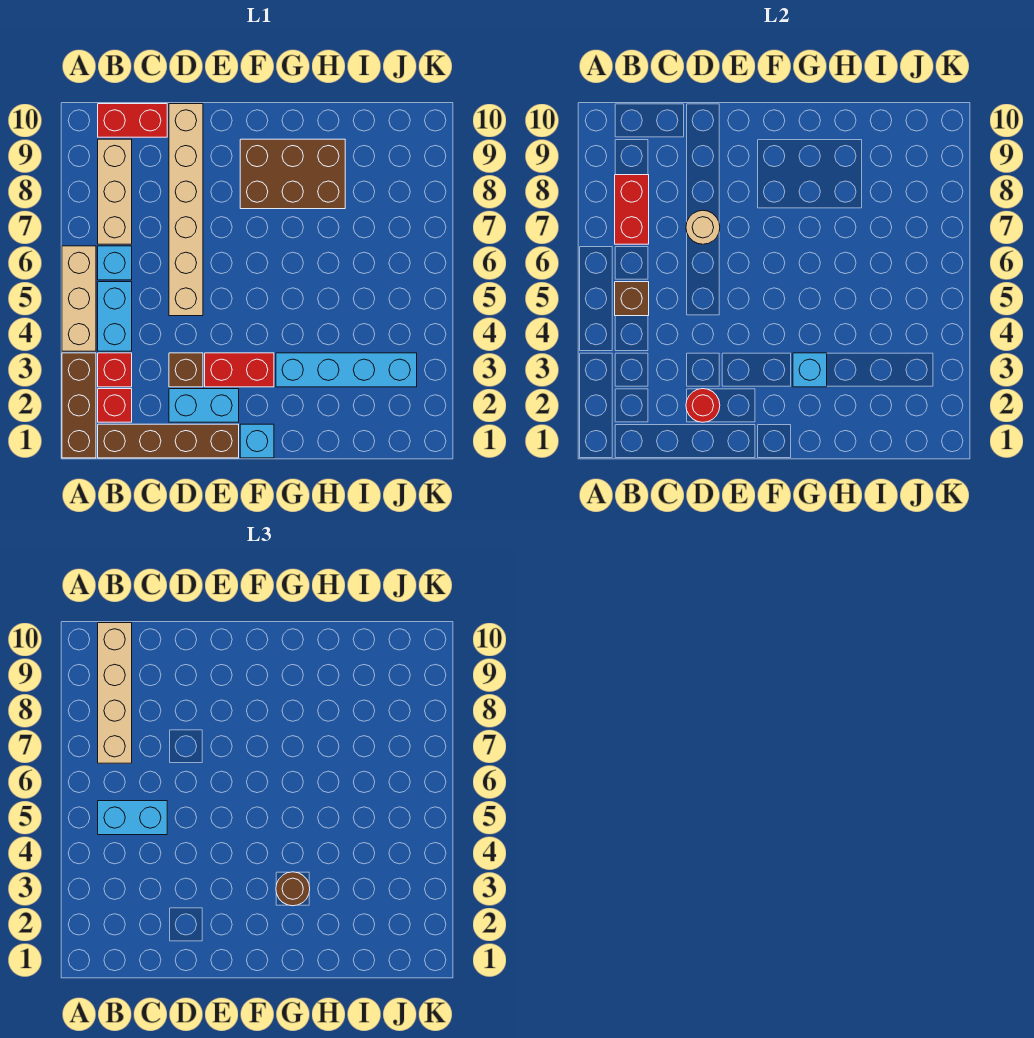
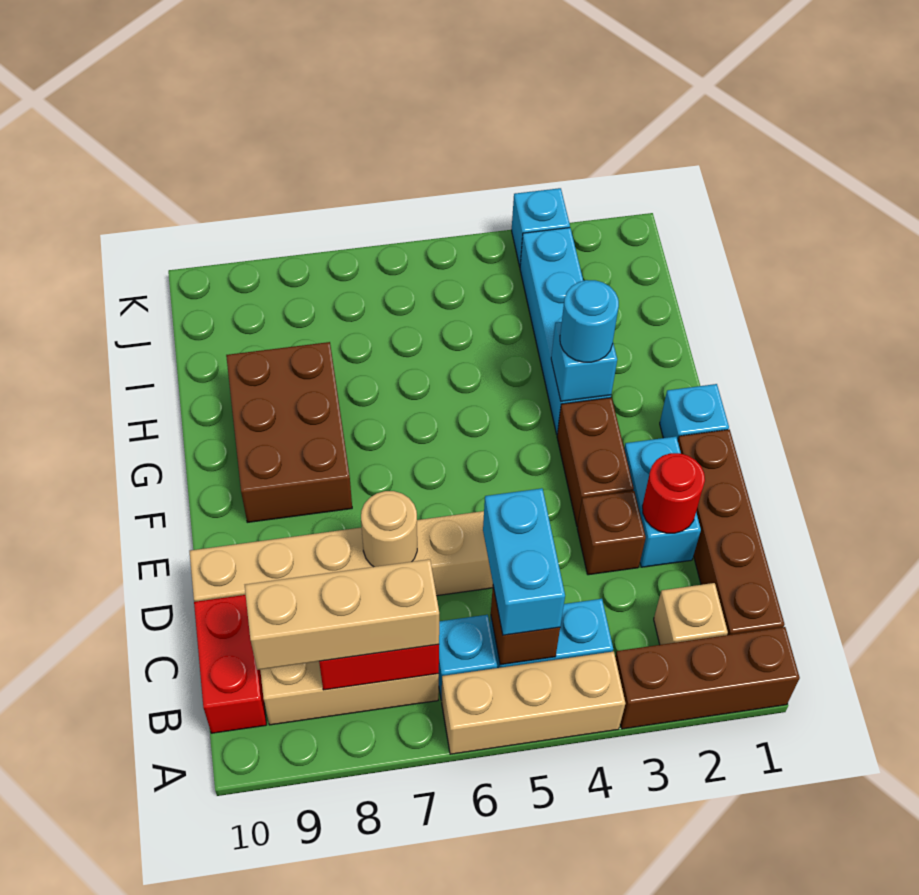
red 1x1 brick [98,389,132,422] -> tan 1x1 brick [654,583,728,645]
red 1x1 brick [98,353,132,387] -> none
tan 1x4 brick [98,623,132,763] -> tan 1x3 brick [245,559,439,670]
red 1x2 brick [205,353,274,387] -> brown 1x2 brick [557,398,634,527]
brown 1x1 round brick [276,872,310,906] -> cyan 1x1 round brick [560,280,619,362]
none -> cyan 1x1 brick [512,188,570,266]

